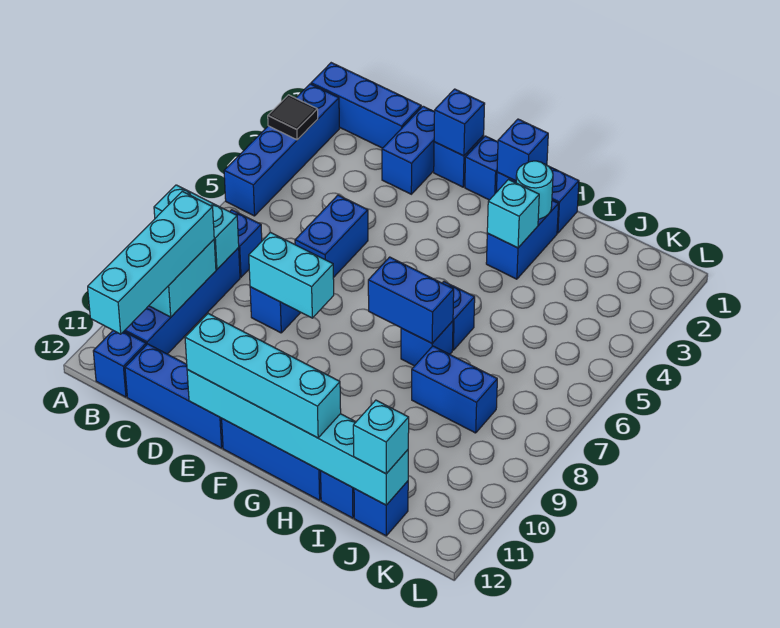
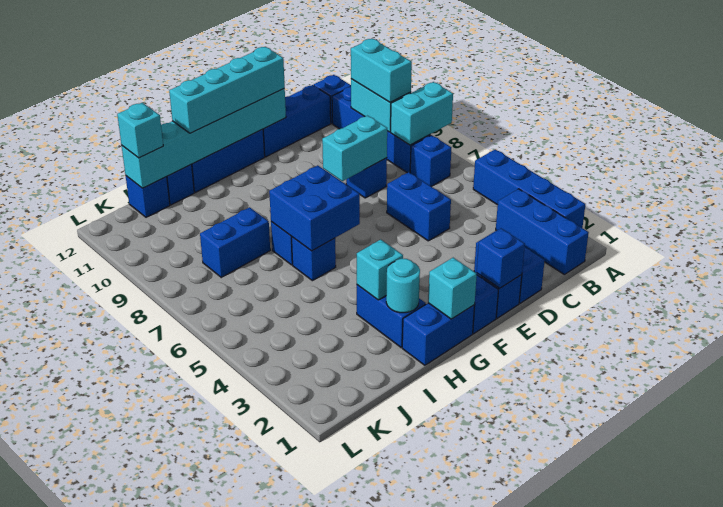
blue 1x3 brick [311,63,421,148] -> blue 1x3 brick turned to [496,189,589,274]
black 1x1 tile [268,95,318,140] -> none
cyan 1x4 brick [88,191,214,334] -> cyan 1x2 brick [351,39,412,102]
blue 1x1 brick [497,119,548,181] -> cyan 1x1 brick [428,258,477,319]
blue 1x2 brick [368,257,454,343] -> blue 2x2 brick [269,165,360,251]

